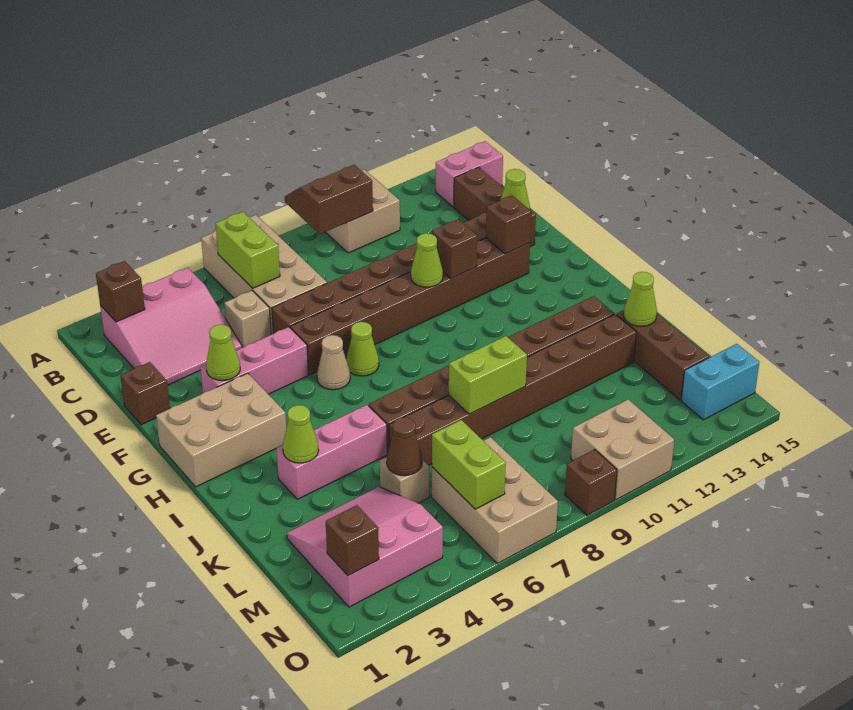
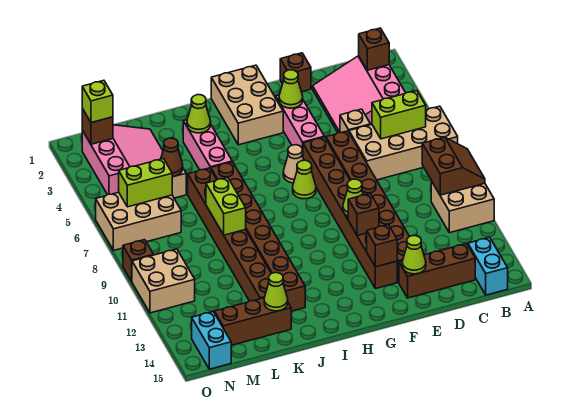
pink 1x2 brick [436,141,503,207] -> cyan 1x2 brick [468,237,508,295]
none -> lime 1x1 brick [82,80,113,123]

